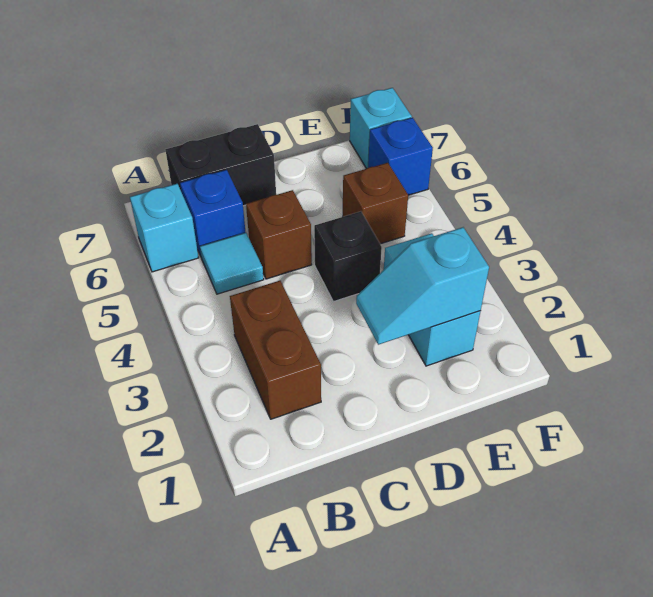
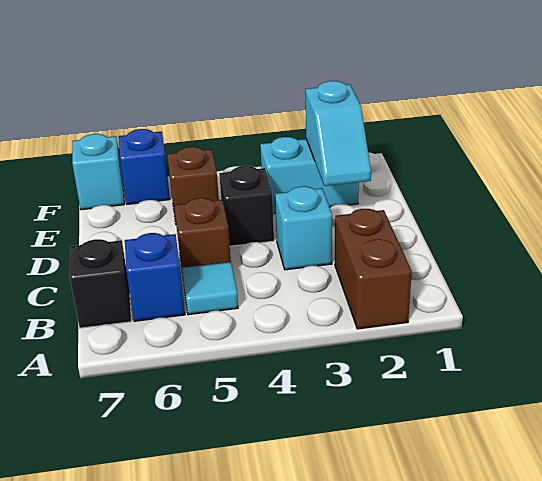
cyan 1x1 brick [130,184,199,272] -> cyan 1x1 brick moved to [275,186,332,270]
brown 1x2 brick [230,281,321,419] -> brown 1x2 brick turned to [335,209,412,329]
black 1x2 brick [165,124,276,206] -> black 1x1 brick [70,239,131,328]

